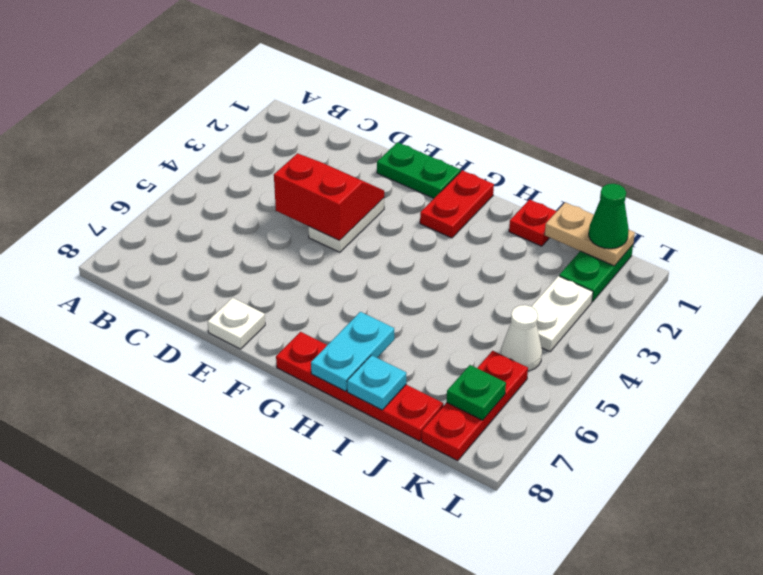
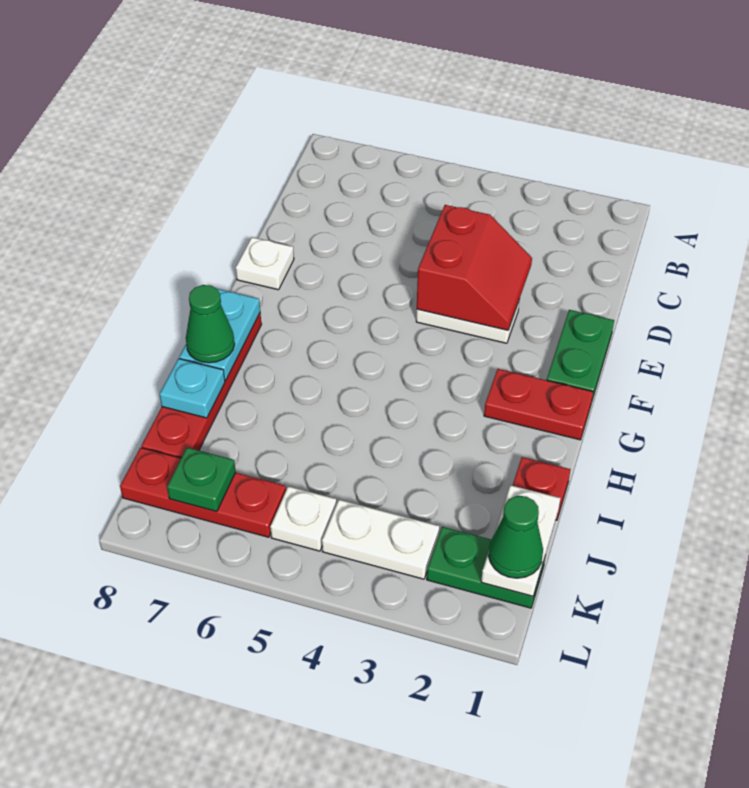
cyan 1x2 plate [311,312,394,391] -> cyan 1x2 plate turned to [179,289,260,380]
none -> green 1x1 cone [186,285,235,363]
tan 1x2 plate [545,202,635,266] -> white 1x2 plate [481,485,560,596]
white 1x1 cone [501,305,542,371] -> white 1x1 plate [270,486,336,551]

